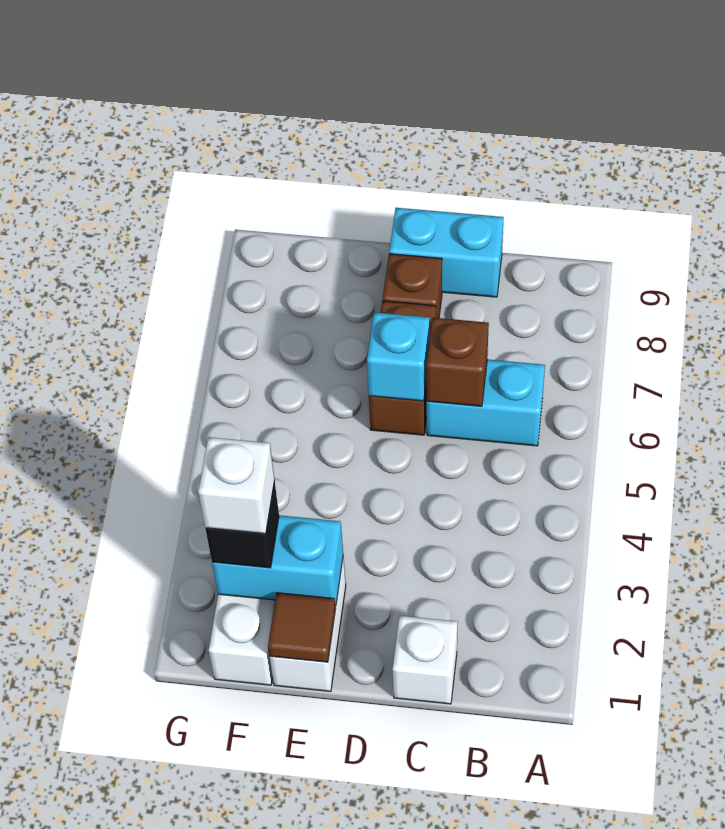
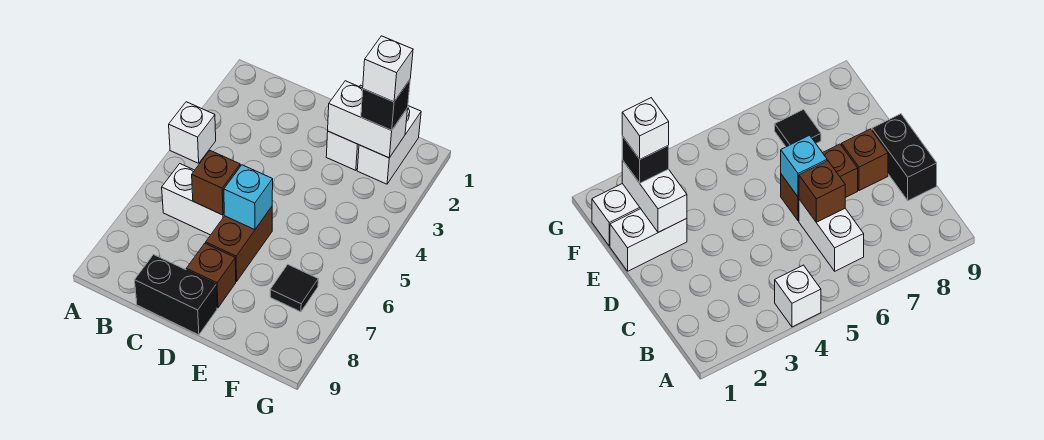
cyan 1x2 brick [427,359,545,446] -> white 1x2 brick [162,164,224,235]
white 1x1 brick [393,616,458,704] -> white 1x1 brick moved to [169,102,216,163]
cyan 1x2 brick [389,208,504,297] -> black 1x2 brick [135,255,217,335]
brown 1x1 tile [268,593,336,662] -> none
cyan 1x2 brick [212,515,343,606] -> white 1x2 brick [328,81,408,158]
none -> black 1x1 tile [270,265,318,312]

